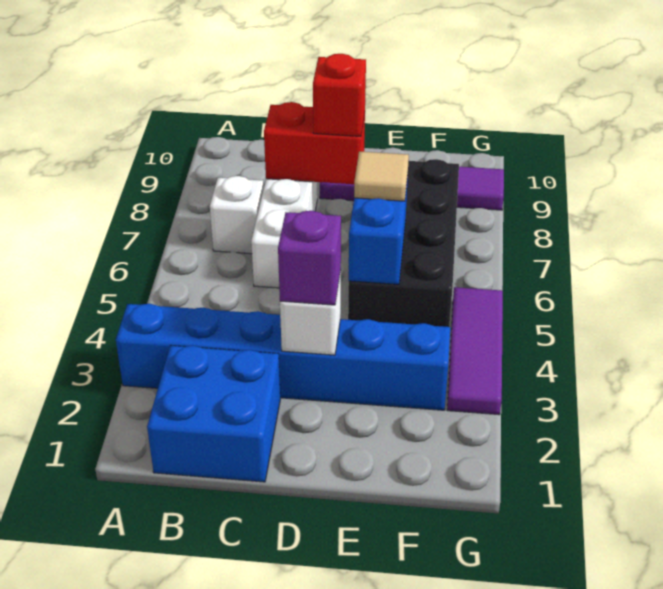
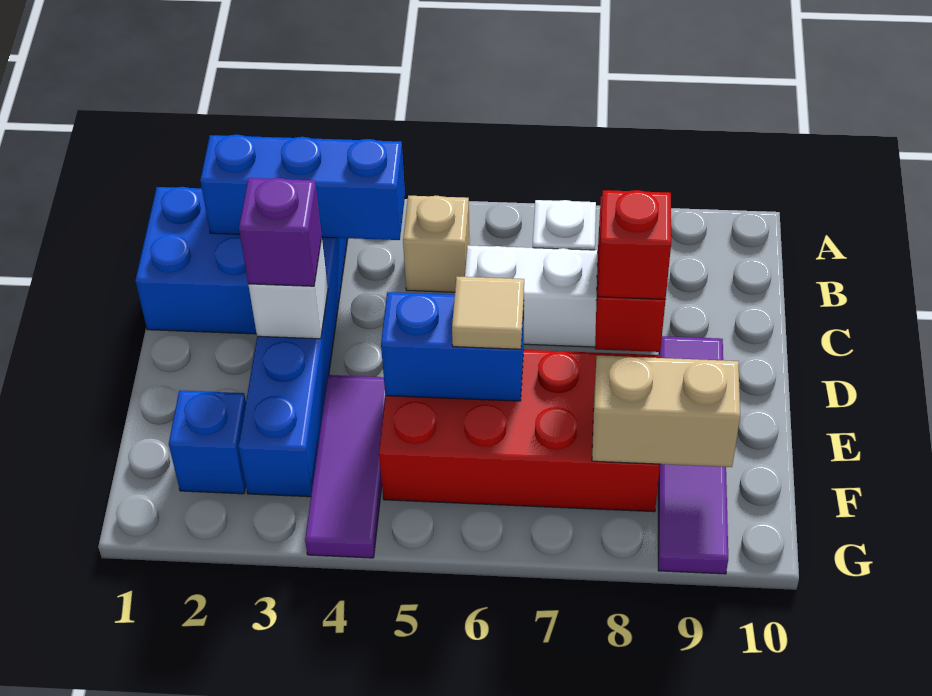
none -> blue 1x3 brick [200,135,405,240]
none -> tan 1x1 brick [403,196,470,292]
black 2x4 brick [348,159,459,327] -> red 2x4 brick [379,350,660,512]
none -> blue 1x1 brick [169,391,246,494]
none -> tan 1x2 brick [592,356,740,467]
purple 1x3 tile [447,287,503,415] -> purple 1x3 tile turned to [305,375,385,558]

